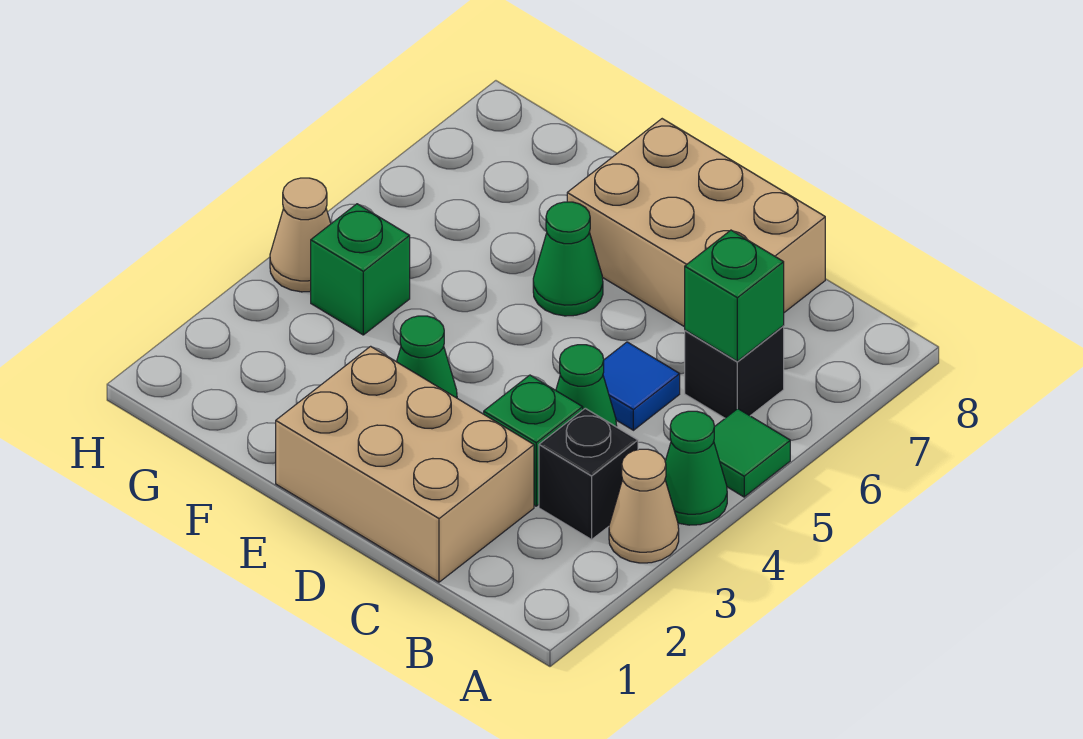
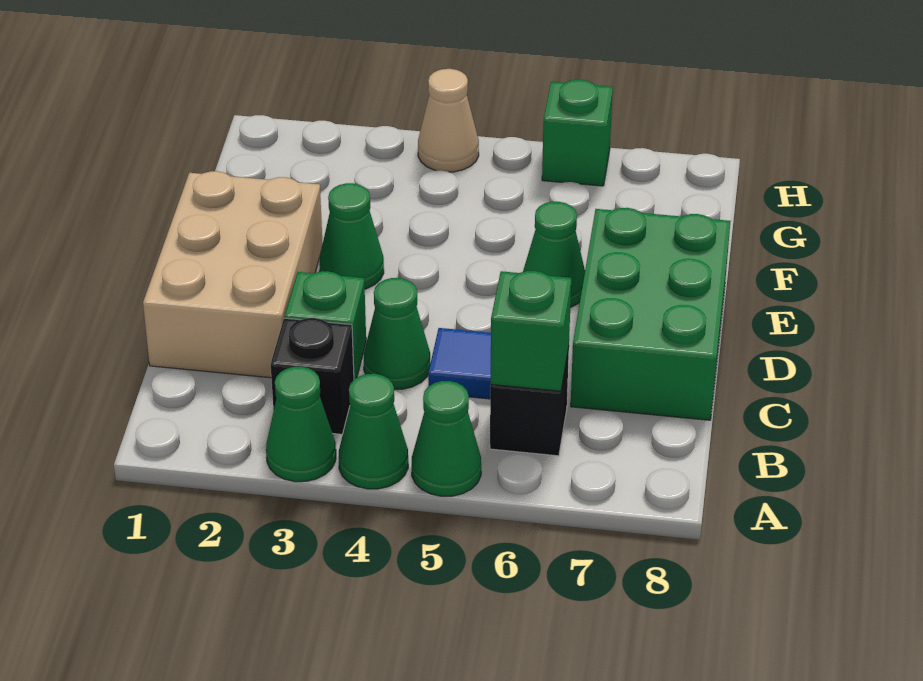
tan 1x1 cone [609,449,679,563] -> green 1x1 cone [266,367,336,482]
green 1x1 tile [714,409,790,497] -> green 1x1 cone [412,381,481,496]
tan 2x3 brick [567,119,825,327] -> green 2x3 brick [571,208,730,420]
green 1x1 brick [311,204,410,335] -> green 1x1 brick moved to [542,80,613,186]

